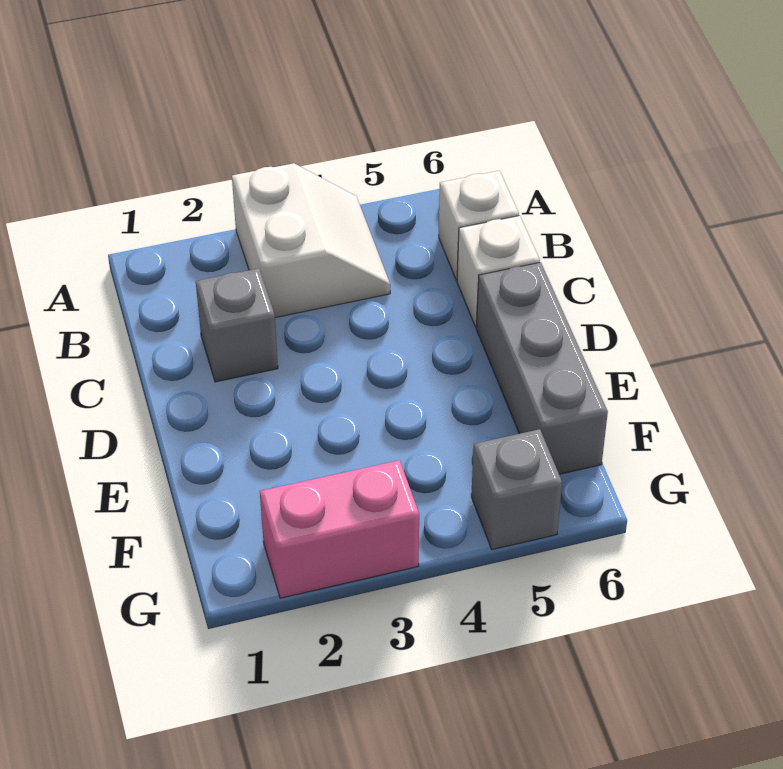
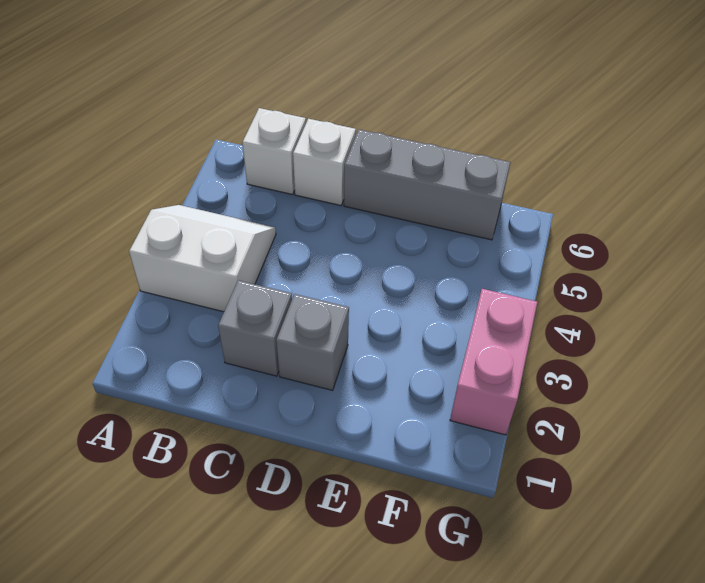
grey 1x1 brick [471,429,562,550] -> grey 1x1 brick moved to [276,294,349,390]

